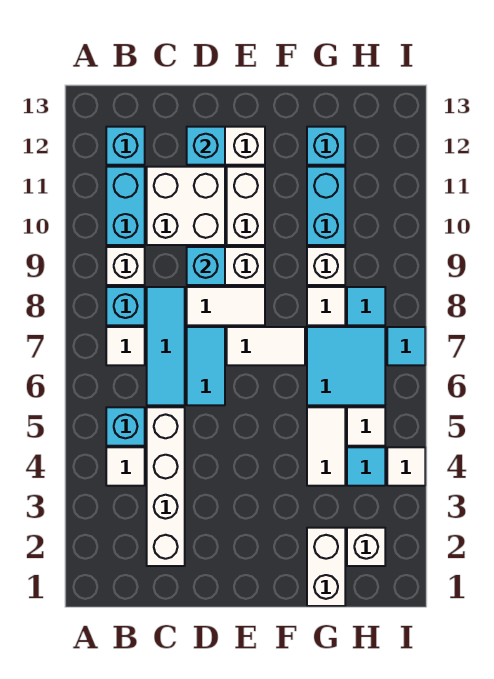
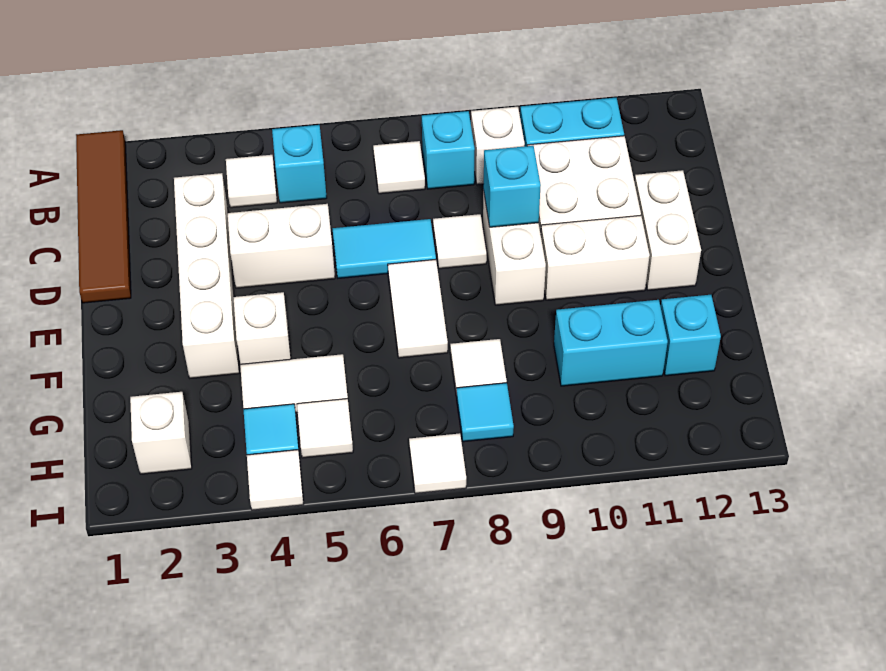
none -> brown 1x4 tile [76,130,131,303]
cyan 1x1 brick [106,127,145,165] -> none
white 1x4 brick [147,407,185,566] -> white 1x4 brick turned to [174,173,239,378]
cyan 1x3 tile [147,287,185,405] -> none
white 1x2 tile [187,287,265,325] -> white 1x1 tile [433,214,487,269]
cyan 1x1 brick [187,127,225,165] -> none
white 1x2 brick [307,528,345,606] -> white 1x2 brick moved to [228,204,335,288]
cyan 2x2 tile [307,327,385,405] -> none
white 1x1 brick [307,247,345,285] -> white 1x1 brick moved to [233,292,291,364]
cyan 1x1 tile [387,327,425,365] -> white 1x1 tile [409,433,466,494]

